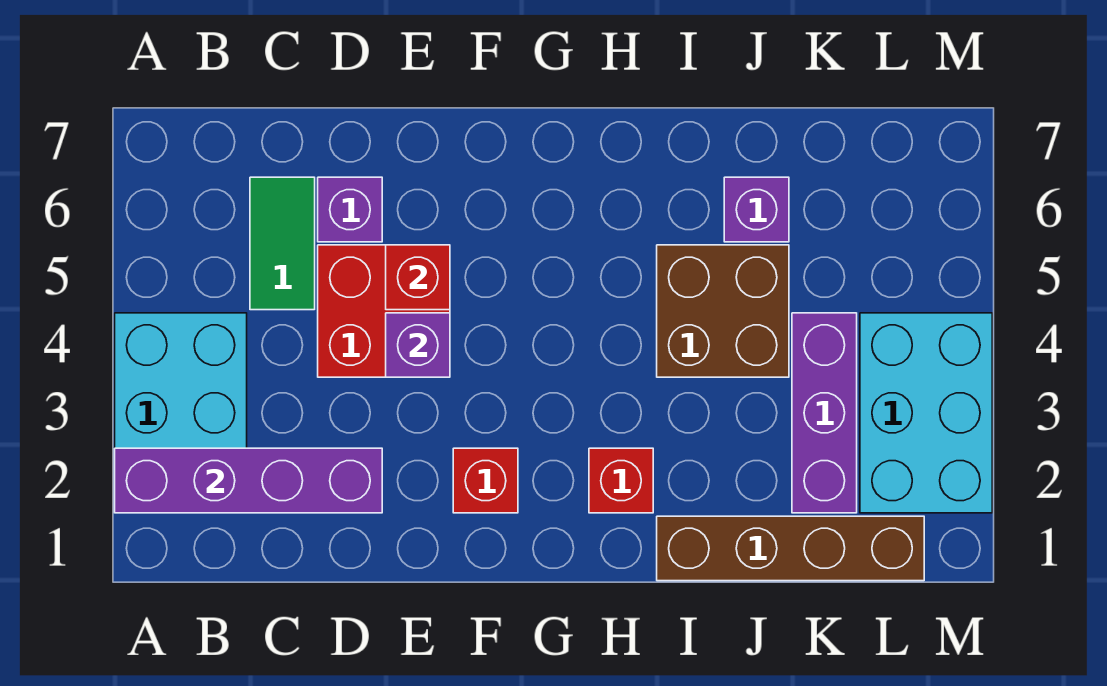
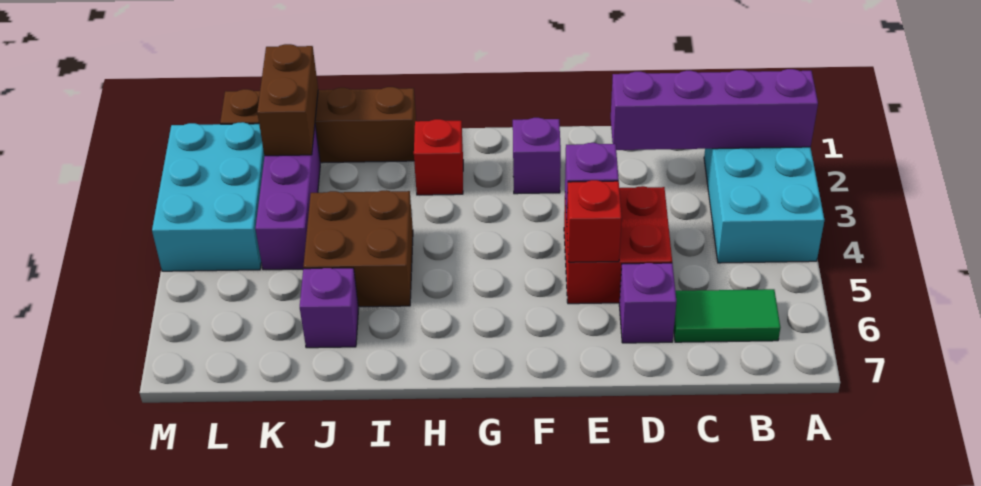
green 1x2 tile [250,177,315,310] -> green 1x2 tile turned to [674,289,780,342]
red 1x1 brick [453,448,518,513] -> purple 1x1 brick [513,118,561,194]
none -> brown 1x2 brick [257,44,318,156]

